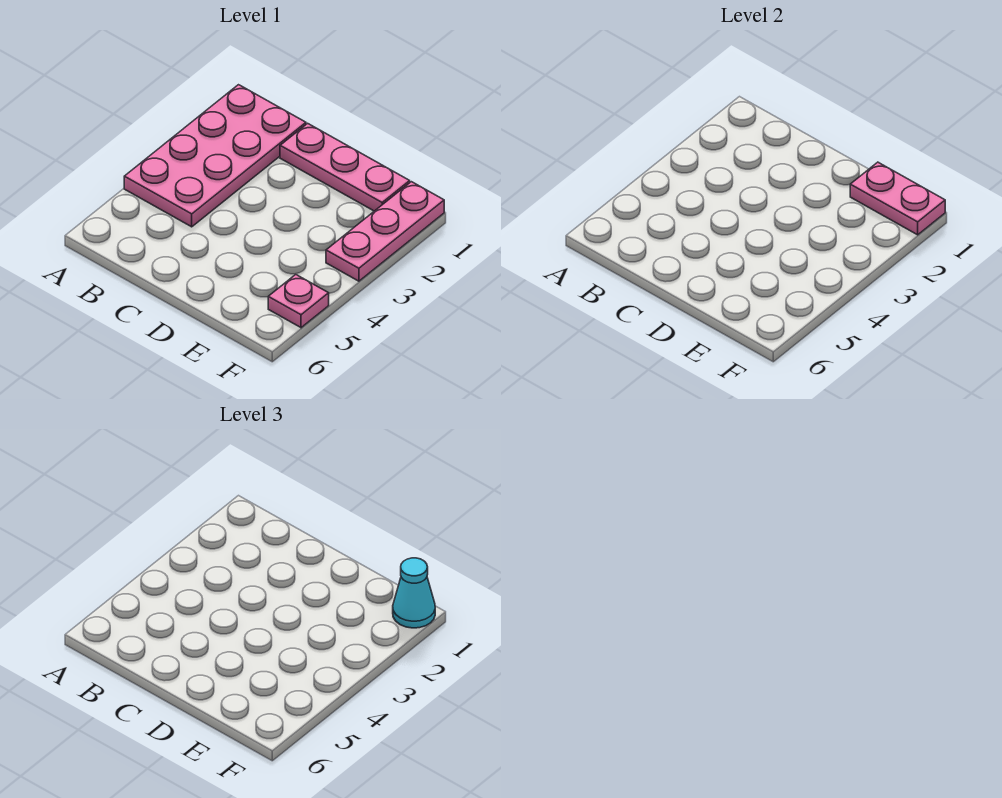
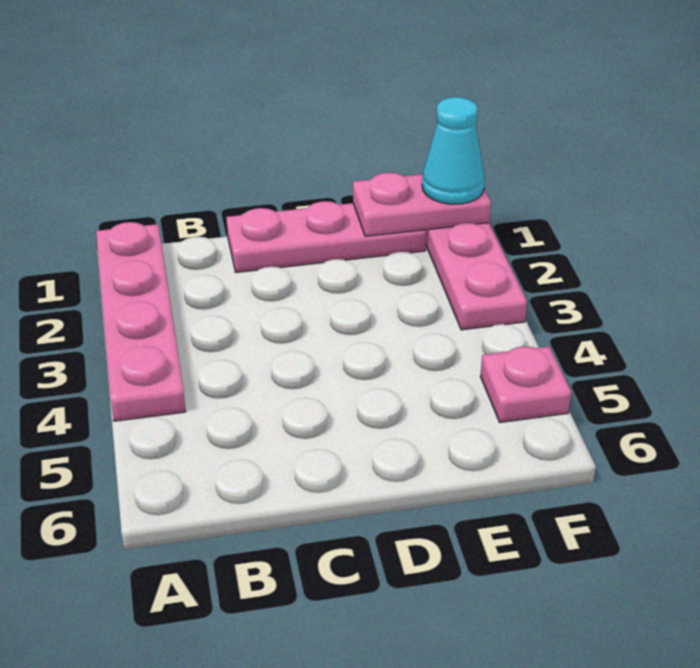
pink 2x4 plate [124,85,306,227] -> pink 1x4 plate [96,222,186,421]

